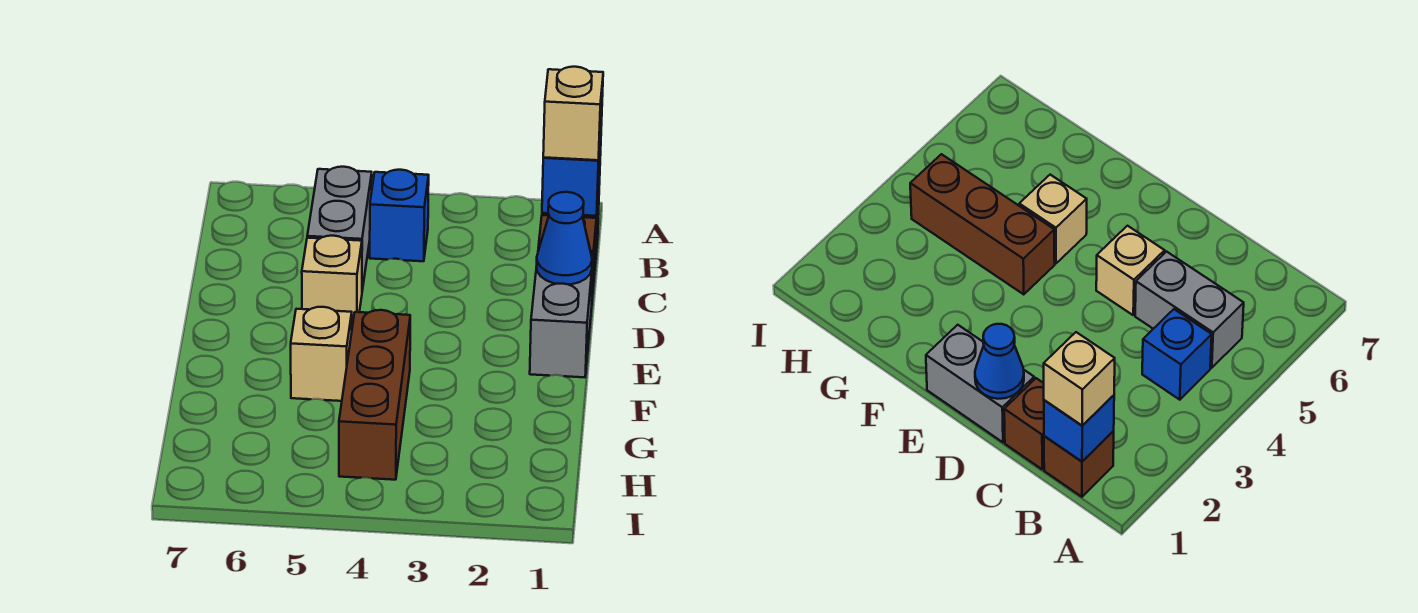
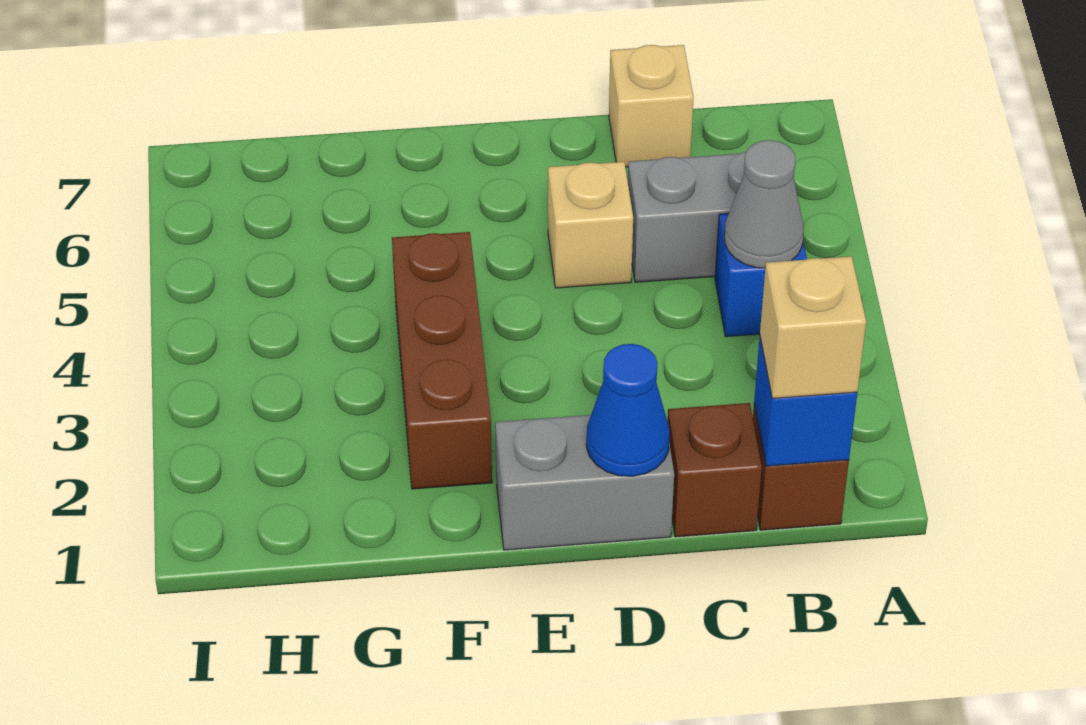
none -> grey 1x1 cone [725,140,804,268]
brown 1x3 brick [339,310,410,480] -> brown 1x3 brick turned to [392,232,492,489]
tan 1x1 brick [291,307,352,401] -> tan 1x1 brick moved to [609,45,694,167]

